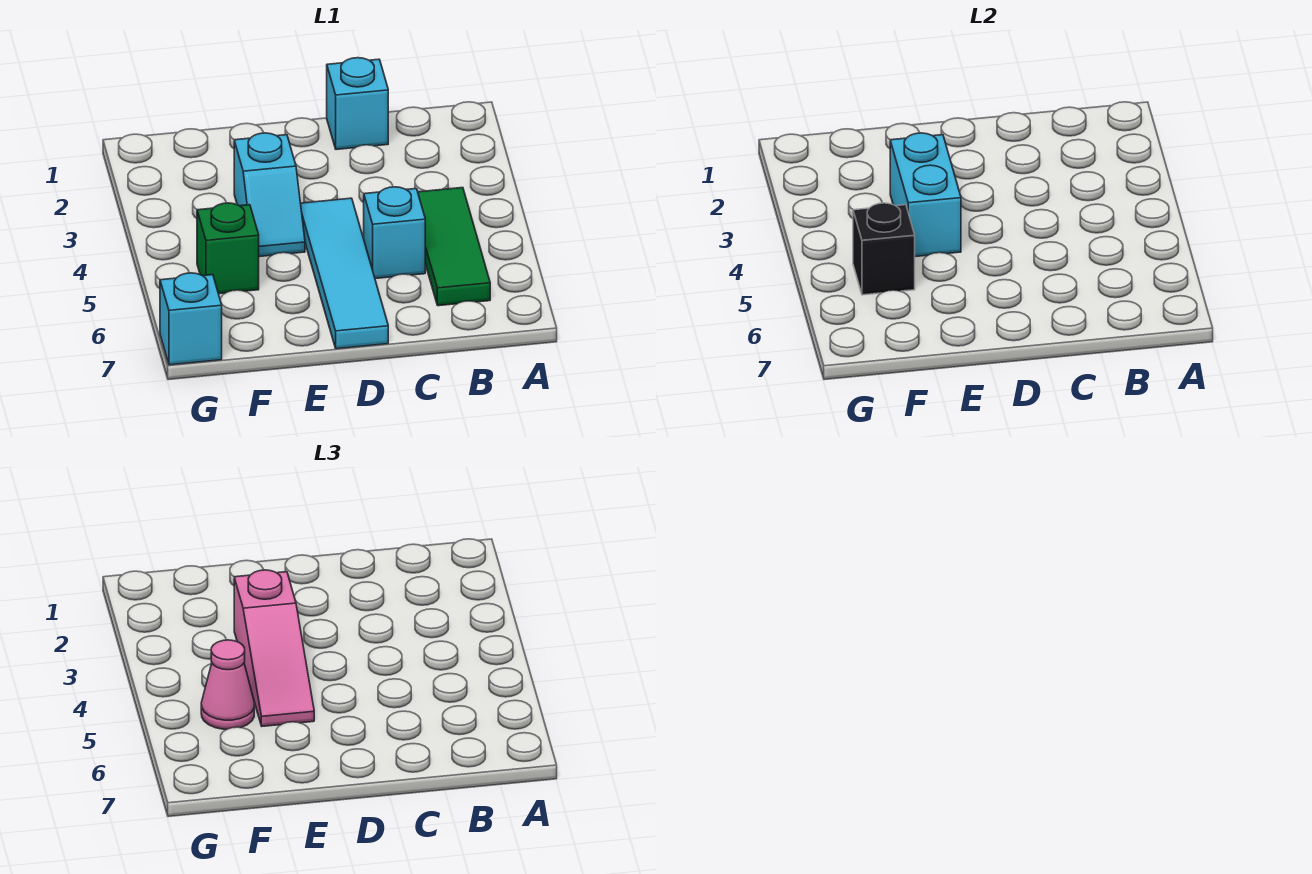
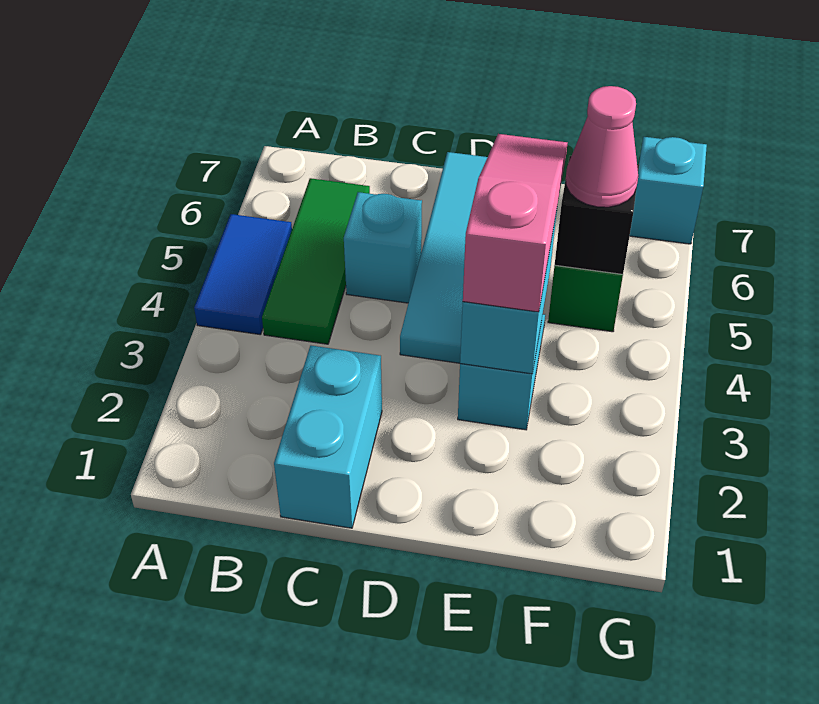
none -> blue 1x2 tile [194,214,292,335]
cyan 1x1 brick [327,58,388,150] -> cyan 1x2 brick [274,346,382,528]

